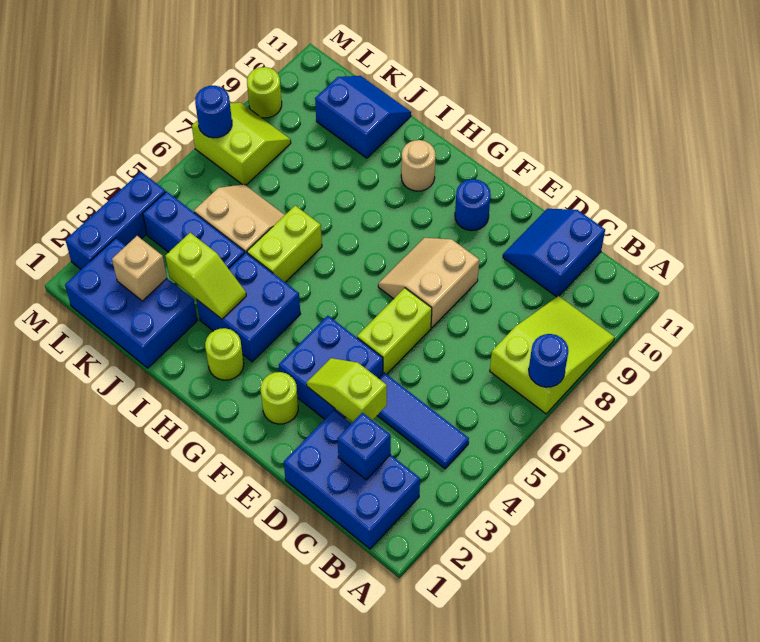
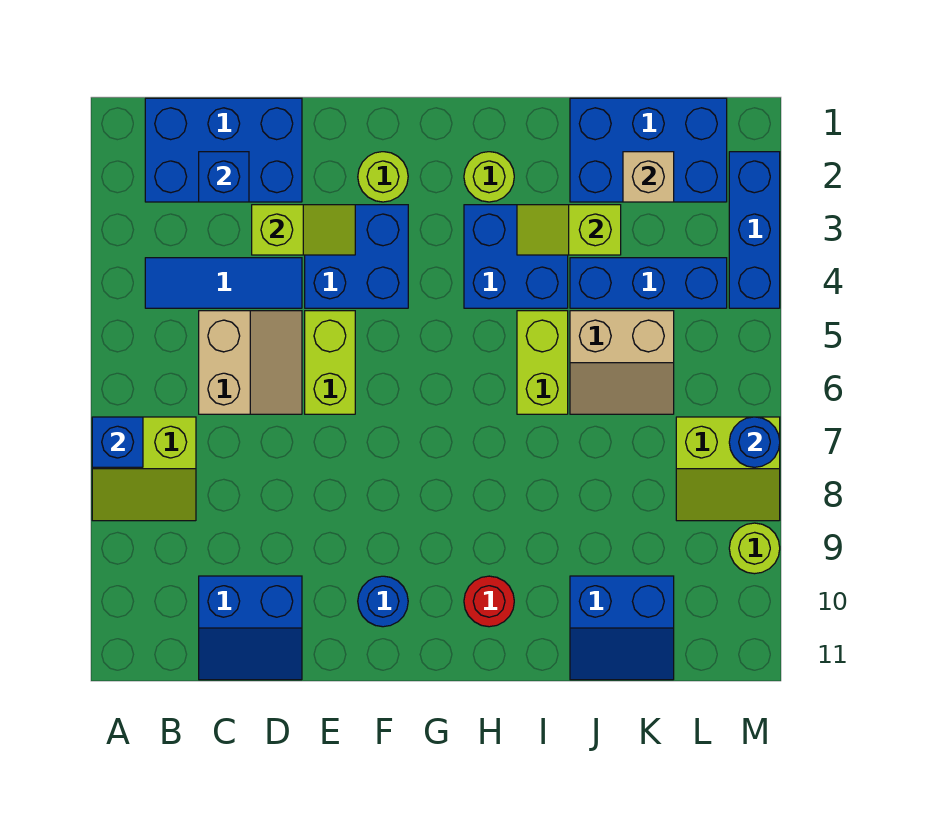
lime 2x3 slope [490,296,615,414] -> lime 2x2 slope [92,417,196,521]
blue 1x1 round brick [529,334,568,387] -> blue 1x1 brick [92,417,143,467]
blue 2x2 slope [503,209,605,297] -> blue 2x2 slope turned to [199,576,302,680]
tan 2x2 slope [378,238,479,327] -> tan 2x2 slope moved to [199,311,302,414]
tan 1x1 round brick [401,140,436,191] -> red 1x1 round brick [464,576,514,627]

